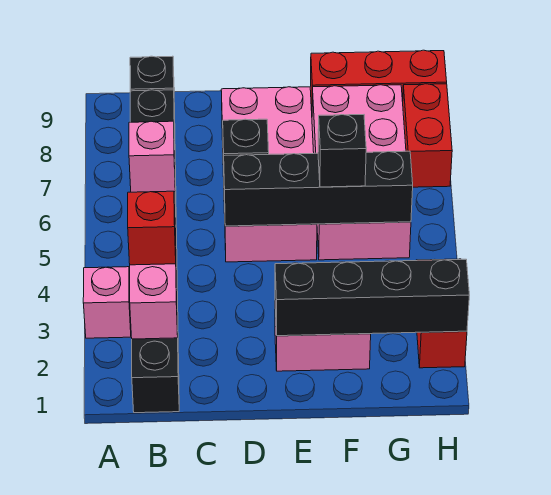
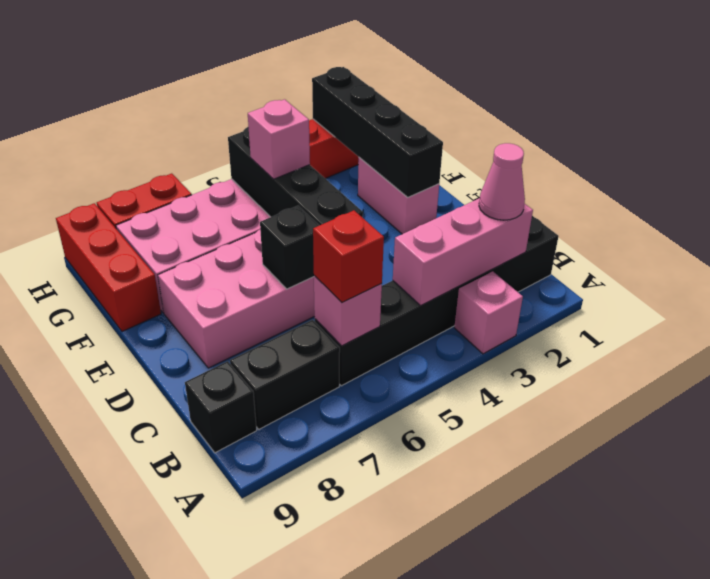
none -> pink 1x1 cone [479,143,525,220]
red 1x1 brick [128,191,176,265] -> red 1x1 brick moved to [313,210,384,302]
black 1x1 brick [318,115,366,187] -> pink 1x1 brick [248,99,310,179]

